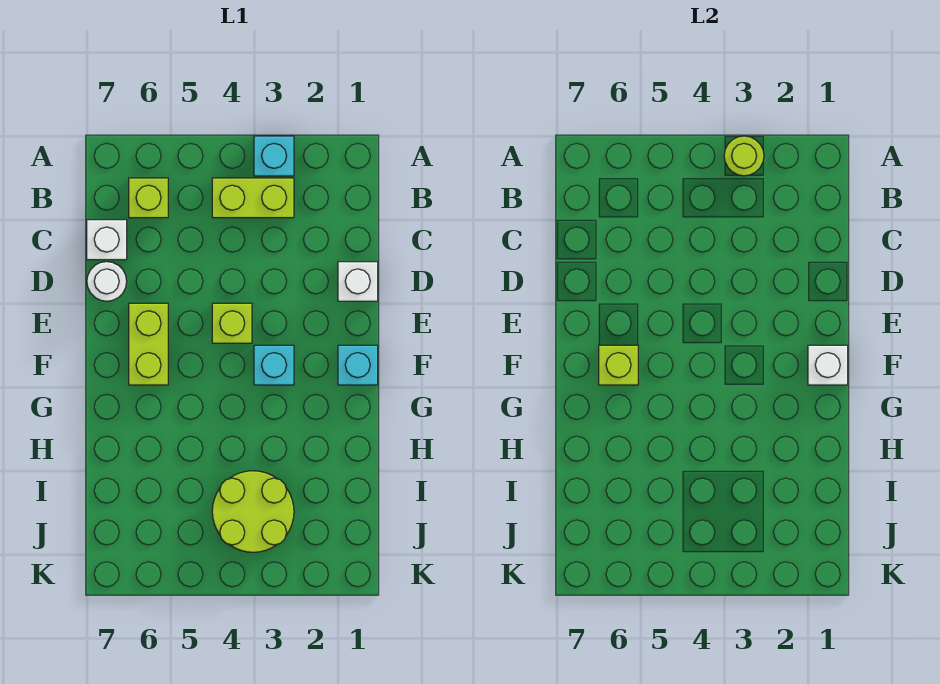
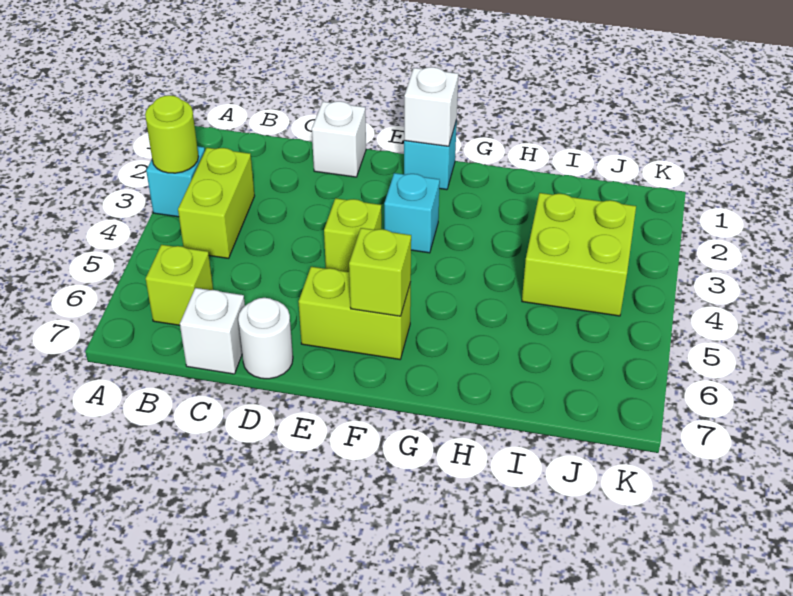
lime 2x2 round brick [212,471,294,552] -> lime 2x2 brick [522,193,636,316]

